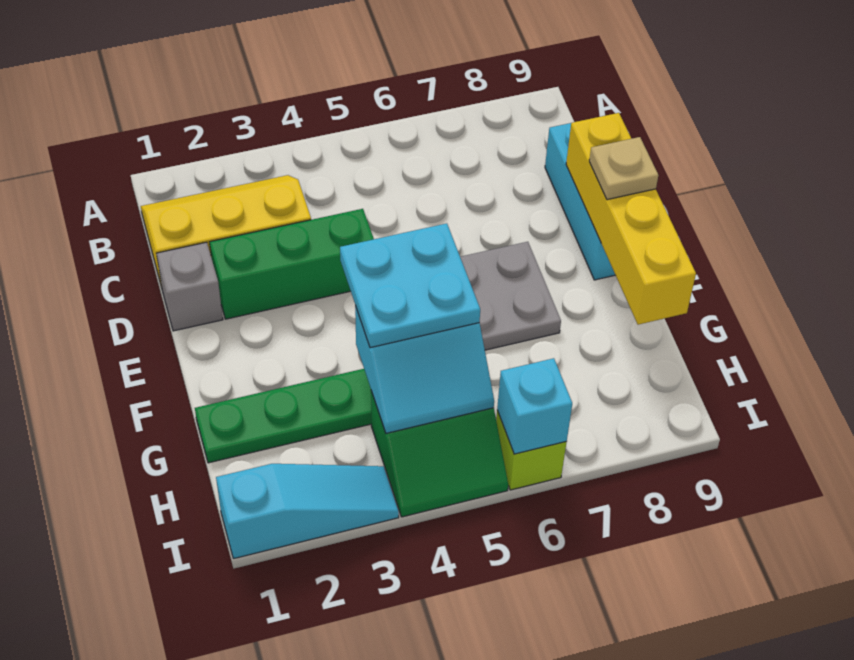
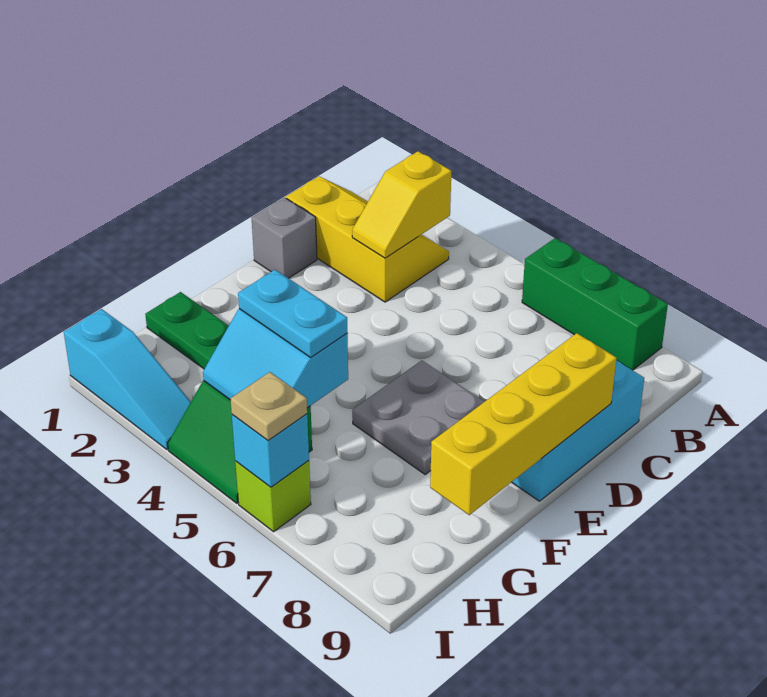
none -> yellow 1x2 slope [352,151,451,258]
green 1x3 brick [210,209,374,319] -> green 1x3 brick moved to [522,238,668,370]
tan 1x1 plate [589,137,658,200] -> tan 1x1 plate moved to [230,372,307,441]
cyan 2x2 plate [340,224,480,348] -> cyan 1x2 plate [238,270,347,357]

